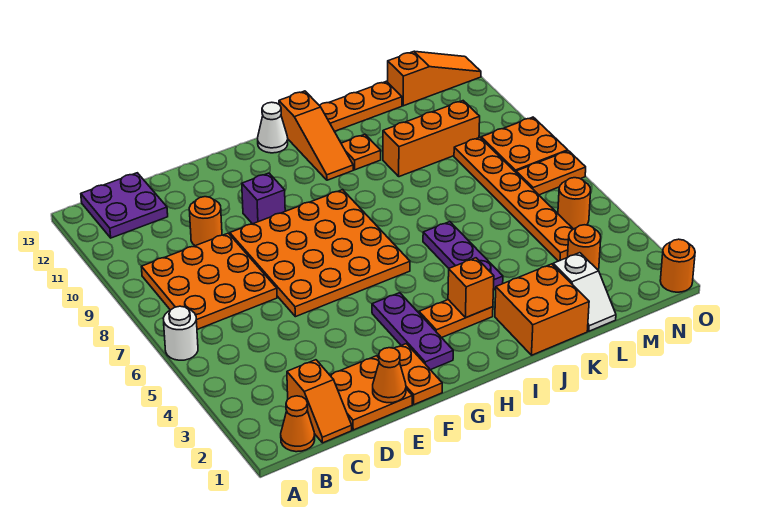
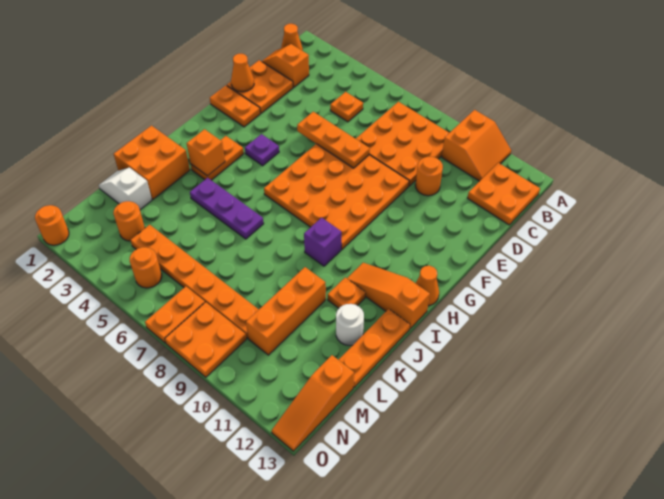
white 1x1 round brick [163,306,198,360] -> white 1x1 round brick moved to [336,304,364,345]
none -> orange 2x2 slope [442,110,511,181]
purple 2x2 plate [81,173,168,238] -> orange 2x2 plate [468,163,540,225]
none -> orange 1x1 plate [330,92,363,122]
none -> orange 1x3 plate [297,112,370,168]
purple 1x1 brick [242,173,285,224] -> purple 1x1 brick moved to [304,218,341,266]
purple 1x3 plate [372,293,453,370] -> purple 1x1 plate [245,134,279,166]
white 1x1 cone [258,102,288,153] -> orange 1x1 cone [416,266,439,306]

